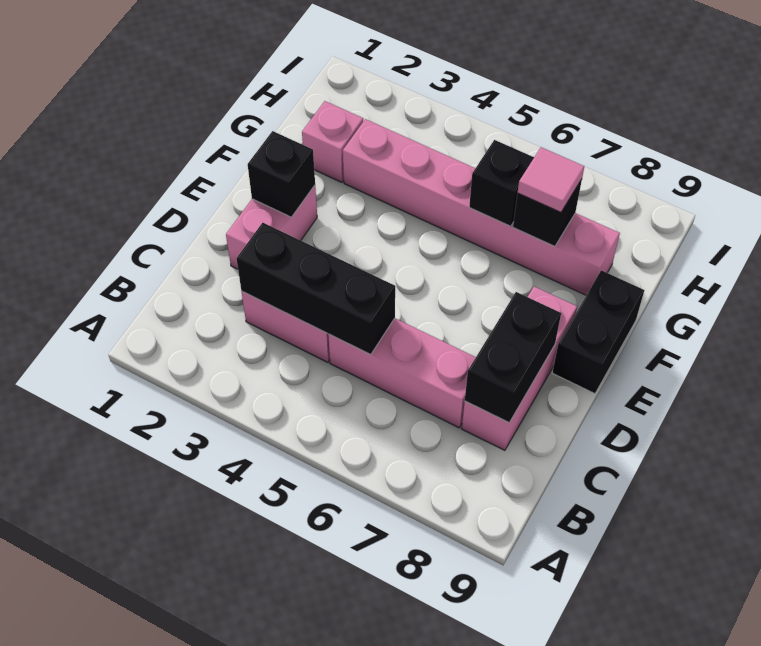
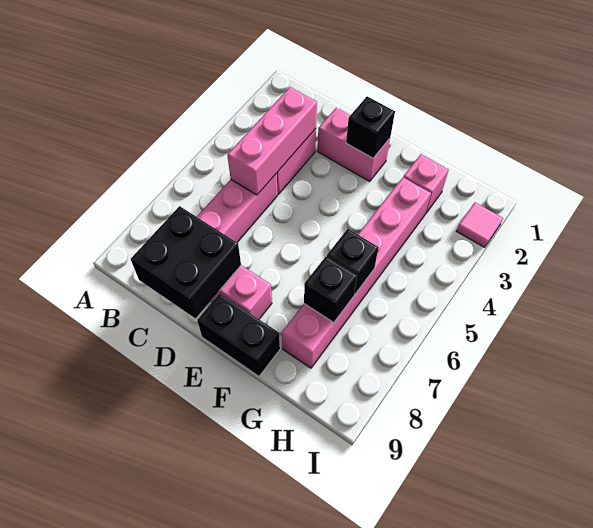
black 1x3 brick [237,223,395,355] -> pink 1x3 brick [227,87,317,195]
black 1x2 brick [465,292,561,423] -> black 2x2 brick [131,206,241,318]
pink 1x1 tile [518,147,584,212] -> pink 1x1 tile moved to [457,203,503,247]

